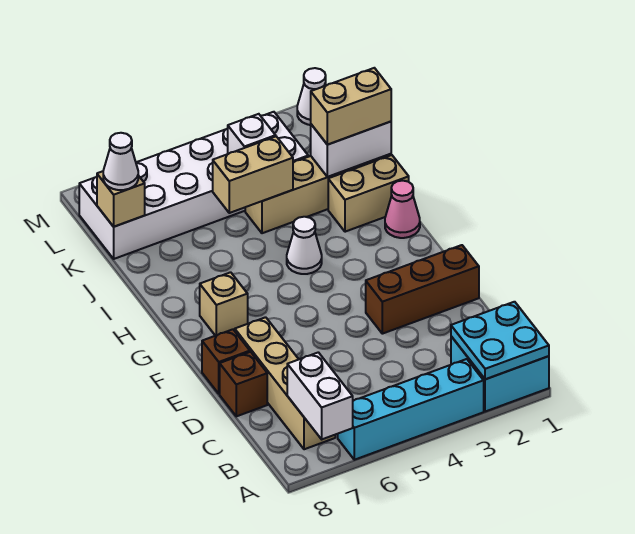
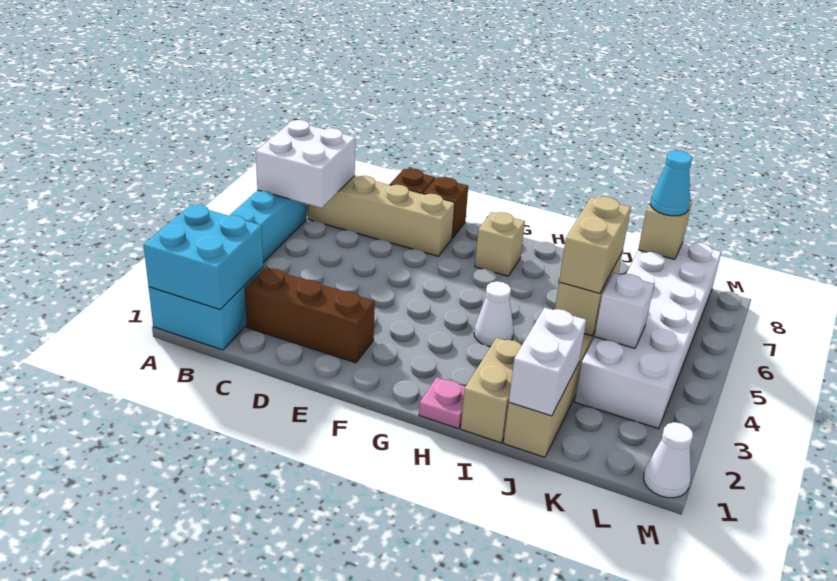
cyan 2x2 plate [451,302,549,379] -> cyan 2x2 brick [144,205,263,309]
white 1x2 brick [287,352,353,439] -> white 2x2 brick [256,120,355,208]
brown 1x3 brick [366,245,479,334] -> brown 1x3 brick turned to [245,268,375,363]
pink 1x1 cone [385,181,420,238] -> pink 1x1 plate [419,377,465,429]
tan 1x2 brick [311,68,391,145] -> tan 1x2 brick moved to [559,197,631,293]
white 1x1 cone [103,133,138,190] -> cyan 1x1 cone [650,151,692,216]

